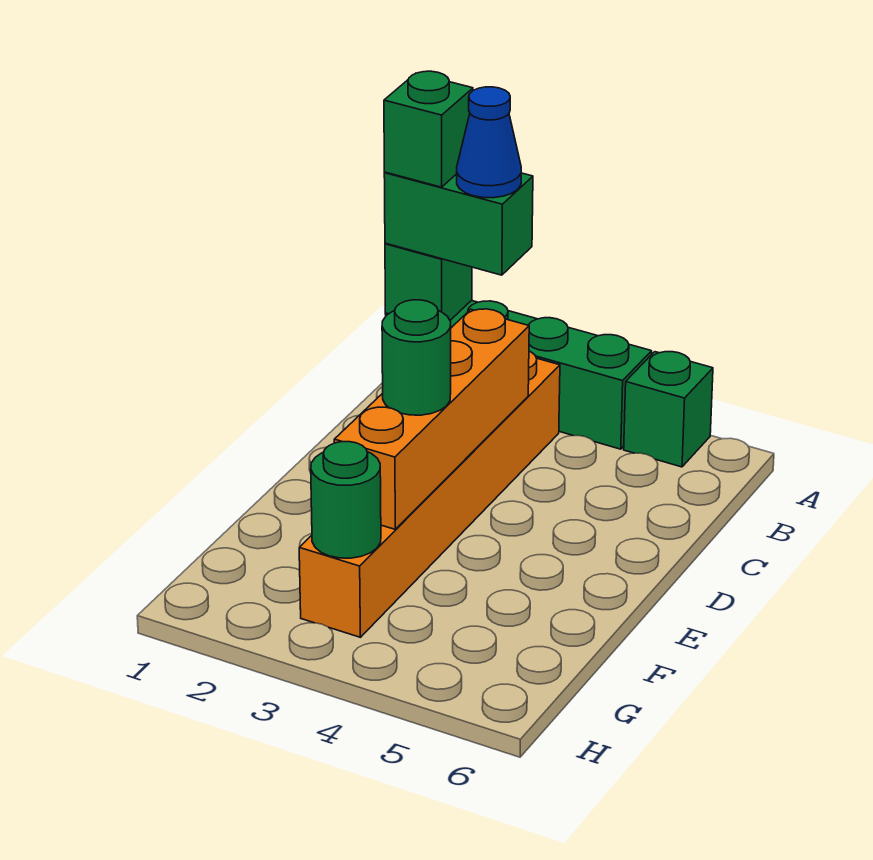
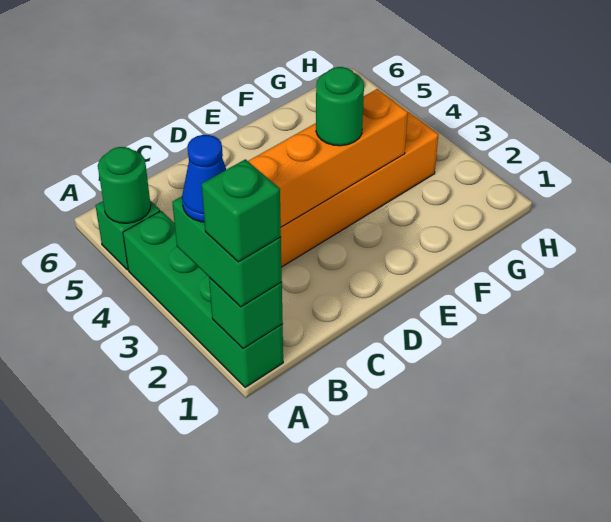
green 1x1 round brick [311,442,381,558] -> green 1x1 round brick moved to [98,147,151,223]

